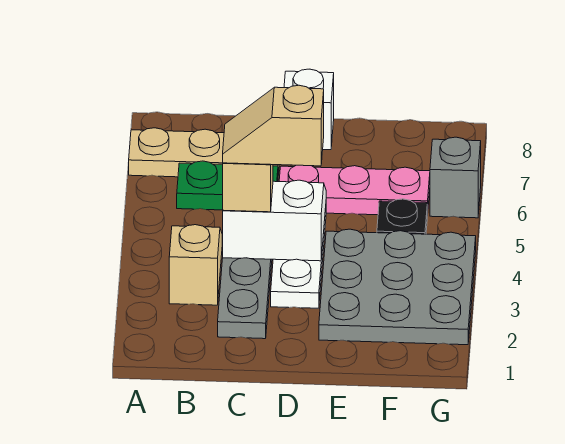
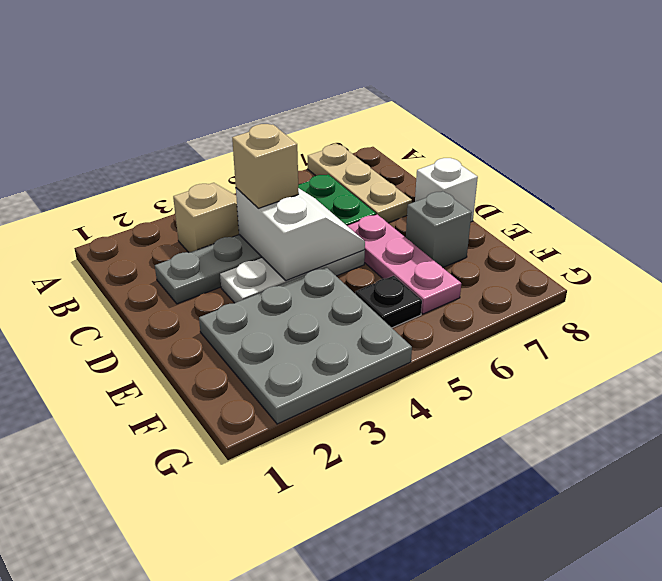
tan 1x2 slope [223,85,324,166] -> none
grey 1x1 brick [430,137,481,218] -> grey 1x1 brick moved to [406,191,472,268]

